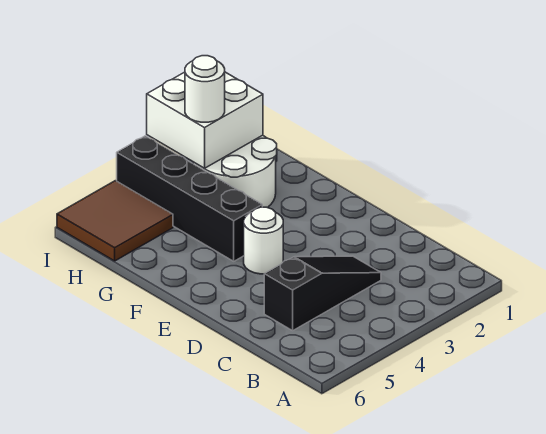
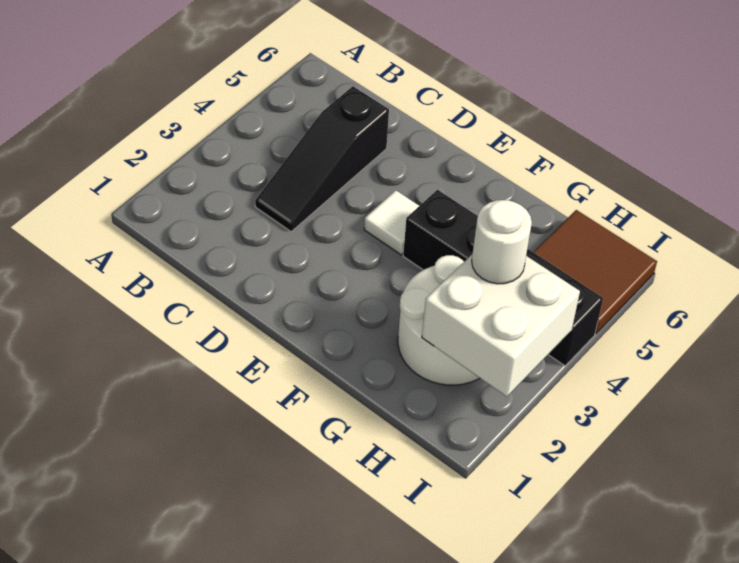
white 1x1 round brick [244,207,283,274] -> white 1x1 tile [364,190,419,255]

